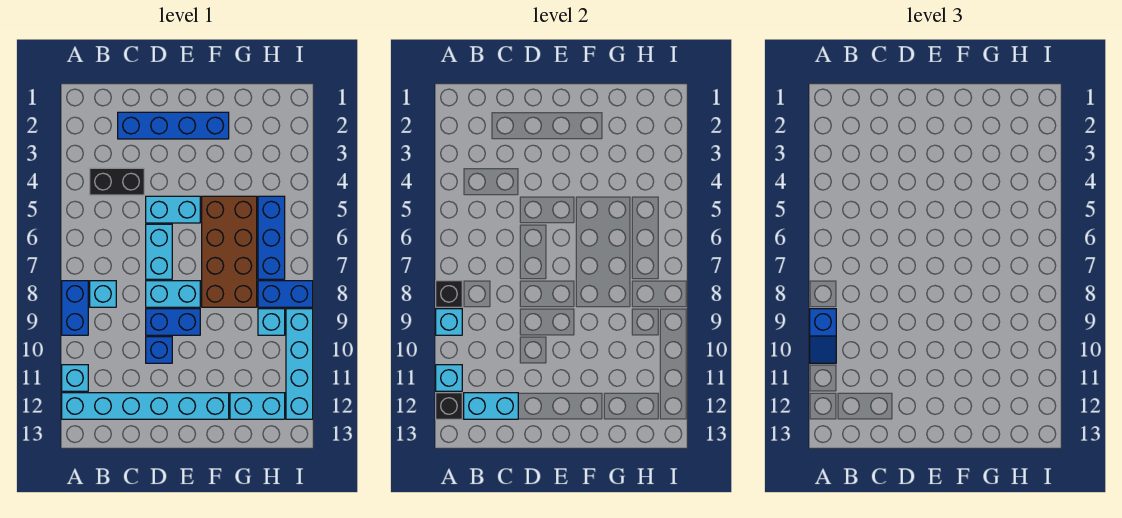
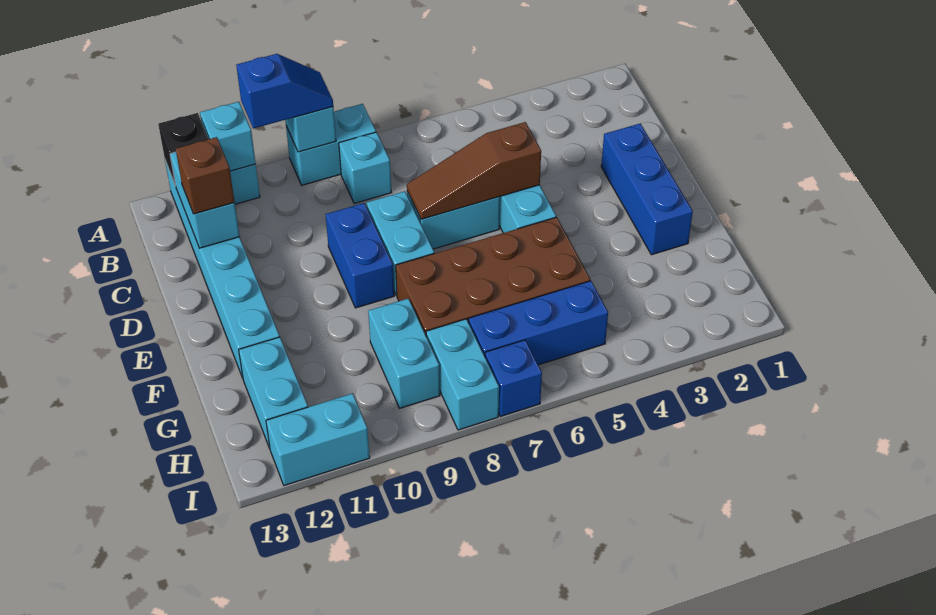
blue 1x2 brick [62,281,88,335] -> cyan 1x2 brick [286,104,376,185]
black 1x1 brick [436,281,462,307] -> none
blue 1x2 slope [810,309,836,363] -> blue 1x2 slope turned to [236,54,333,129]
black 1x2 brick [90,168,144,195] -> none
blue 1x4 brick [118,112,229,139] -> blue 1x3 brick [601,123,693,255]
none -> brown 1x1 brick [176,137,235,214]
none -> brown 1x3 slope [407,122,541,219]
blue 1x1 brick [146,337,172,363] -> blue 1x1 brick moved to [485,340,542,417]
blue 1x2 brick [258,281,313,307] -> cyan 1x2 brick [426,319,499,430]
cyan 1x1 brick [258,309,285,335] -> cyan 1x2 brick [368,298,440,408]
cyan 1x4 brick [286,309,313,419] -> cyan 1x2 brick [266,393,370,486]

